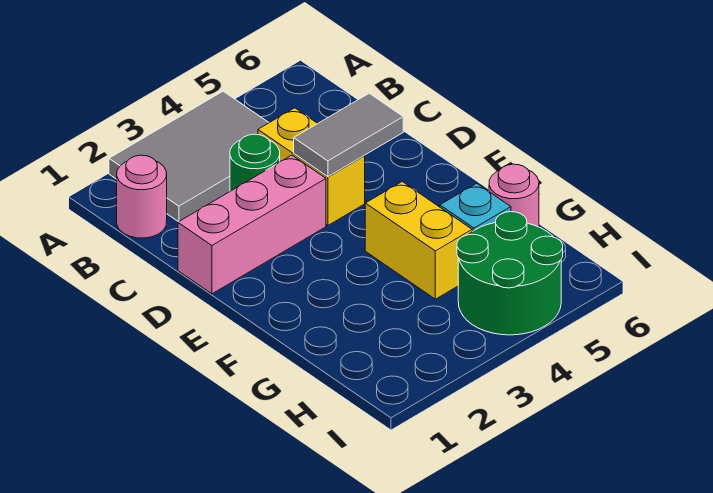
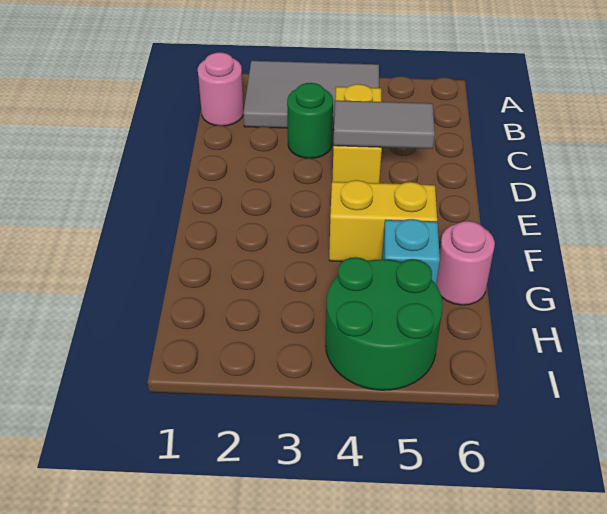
pink 1x3 brick [178,155,326,294] -> none
yellow 1x2 brick [365,182,472,299] -> yellow 1x2 brick turned to [329,180,437,262]

